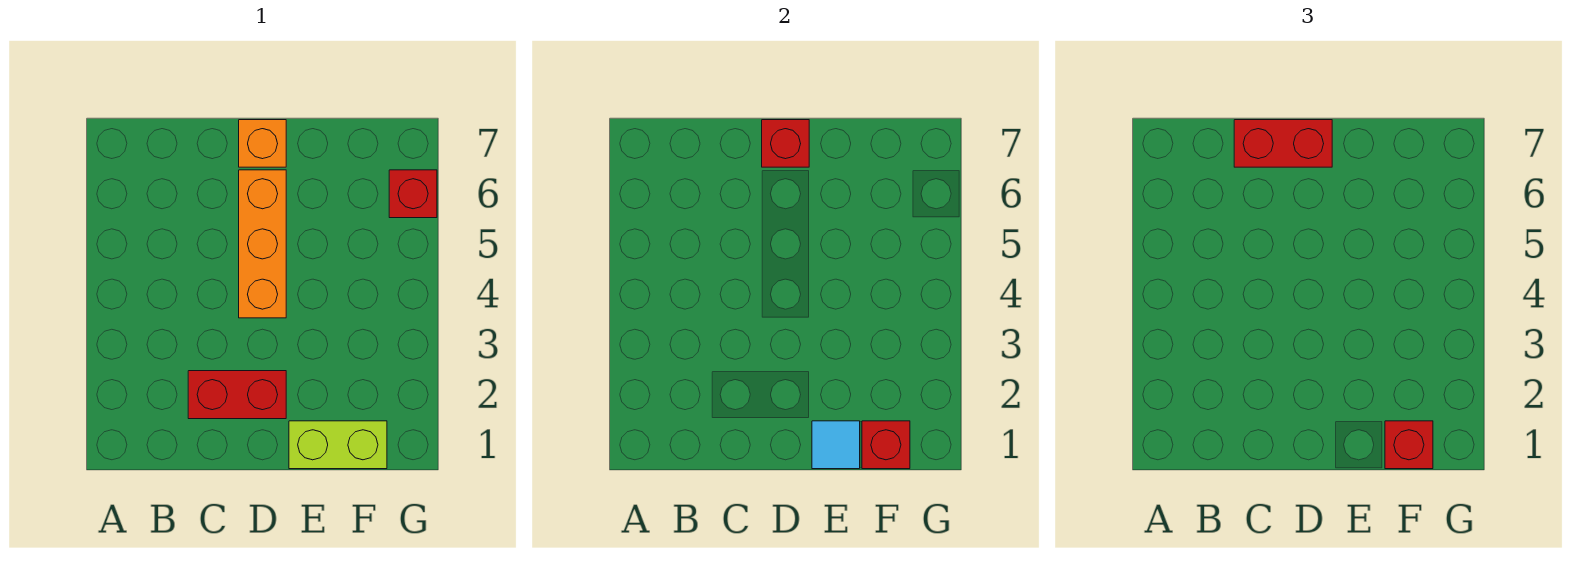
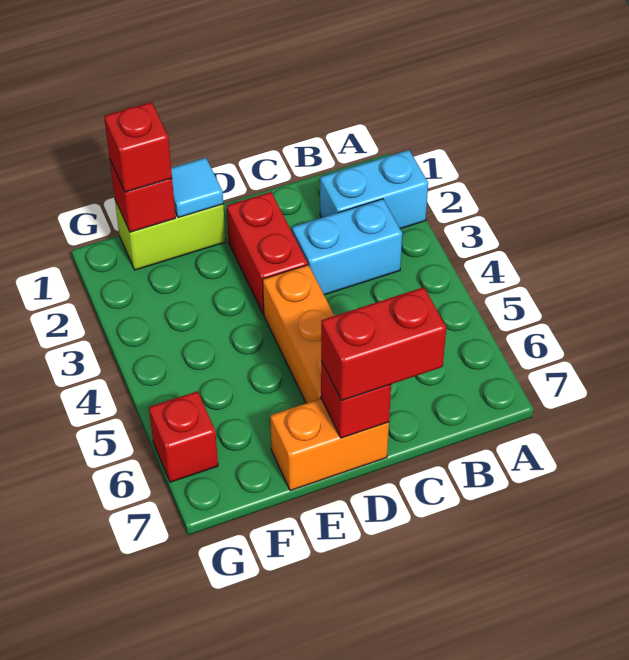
none -> cyan 1x2 brick [320,150,428,229]
none -> cyan 1x2 brick [292,199,402,295]
red 1x2 brick [188,371,286,419] -> red 1x2 brick turned to [227,192,308,314]
orange 1x1 brick [239,120,286,167] -> orange 1x2 brick [270,399,389,491]

